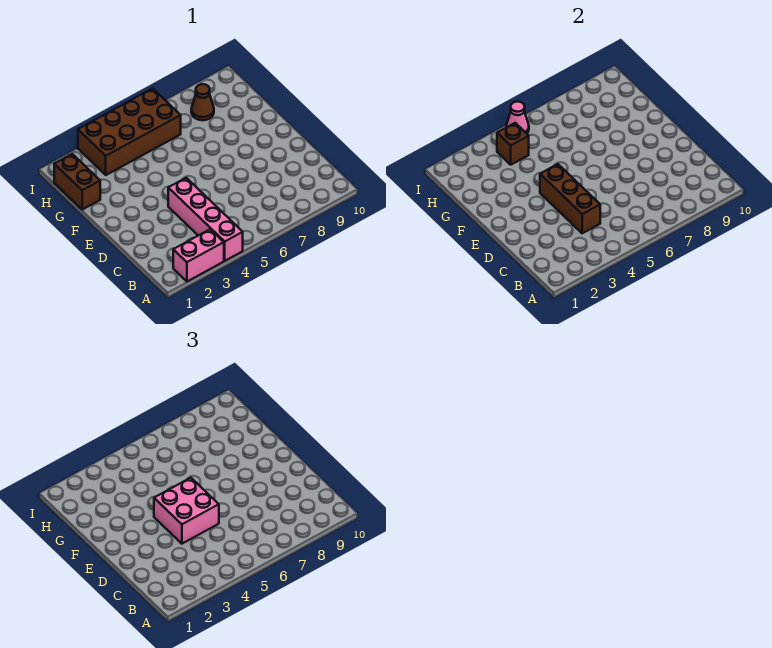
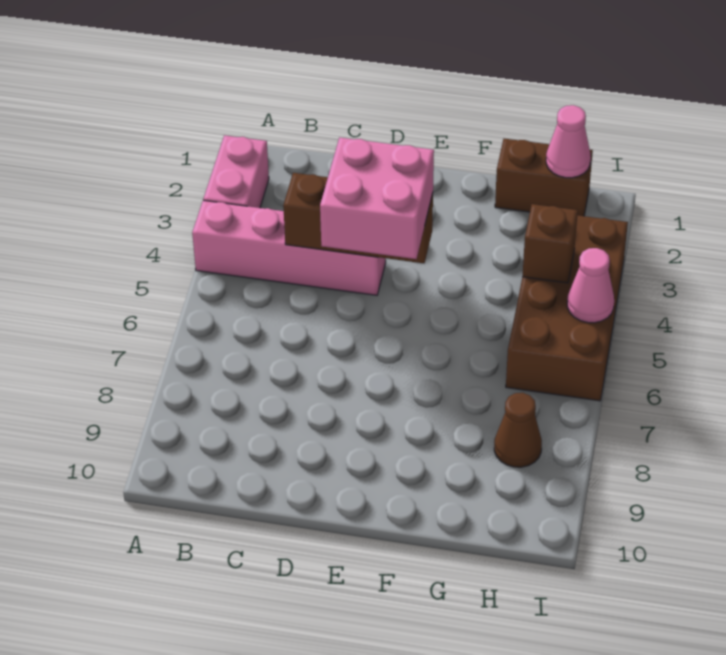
none -> pink 1x1 cone [546,105,591,178]

